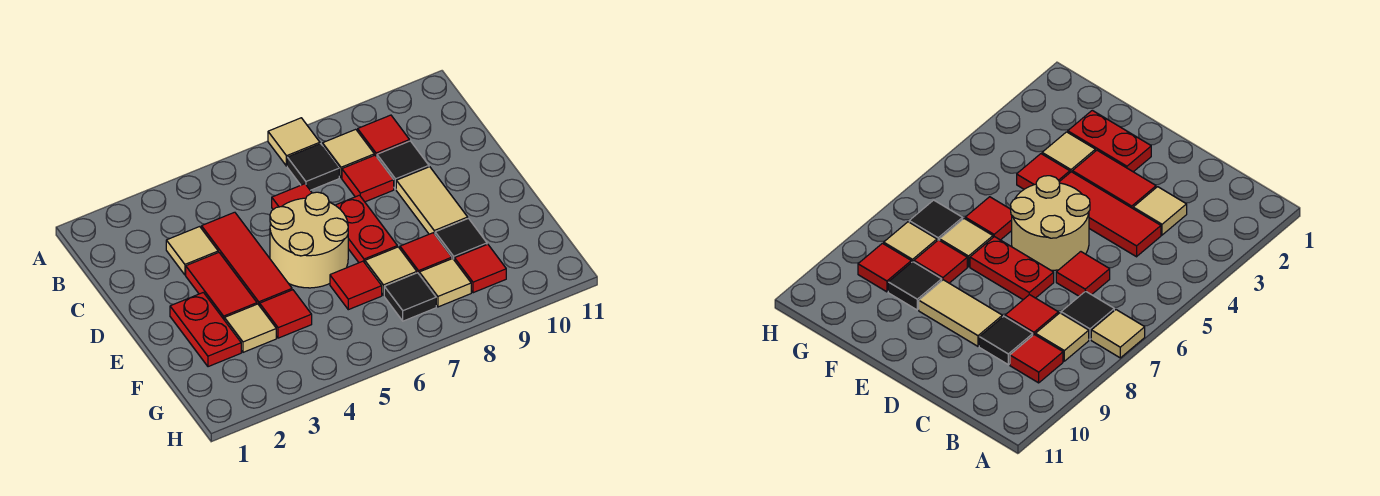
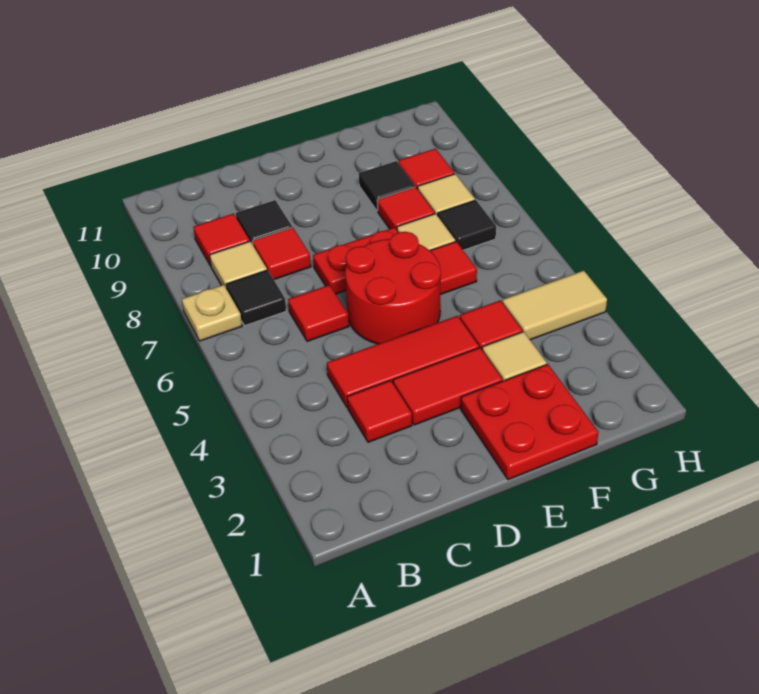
tan 1x1 tile [268,118,320,166] -> tan 1x1 plate [182,285,242,341]
tan 1x1 tile [166,227,218,275] -> red 1x1 tile [347,380,412,442]
tan 2x2 round brick [270,192,348,288] -> red 2x2 round brick [345,232,441,344]
tan 1x2 tile [396,167,468,234] -> tan 1x2 tile moved to [502,271,607,340]
red 1x2 plate [170,292,241,367] -> red 2x2 plate [461,364,598,480]

